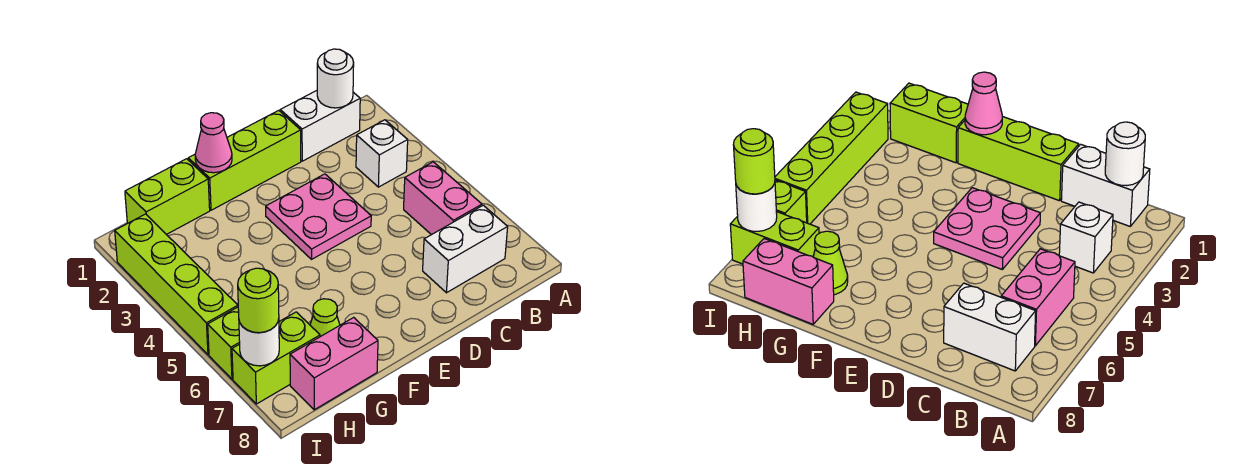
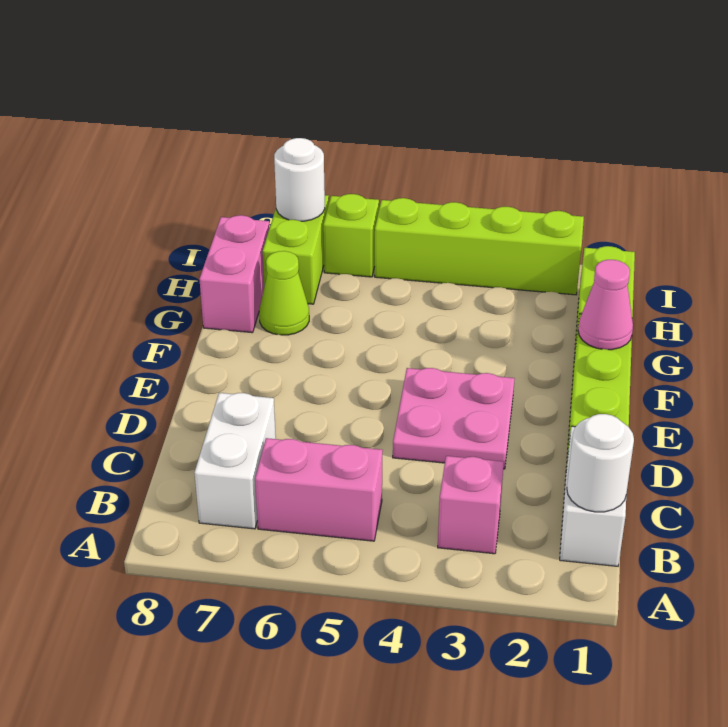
white 1x1 brick [356,120,408,187] -> pink 1x1 brick [438,456,504,554]
lime 1x1 round brick [238,268,279,333] -> none

